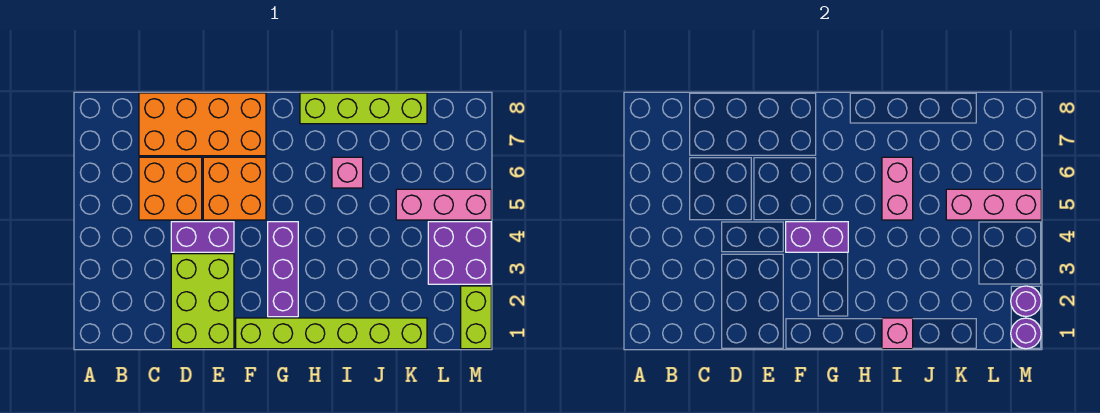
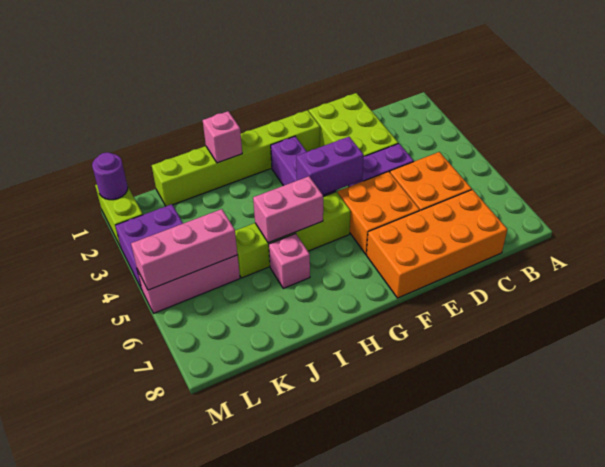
lime 1x4 brick [300,93,427,124] -> lime 1x4 brick moved to [235,192,350,278]
pink 1x2 brick [882,157,913,220] -> pink 1x2 brick turned to [253,176,323,243]
purple 1x1 round brick [1011,286,1041,317] -> none

